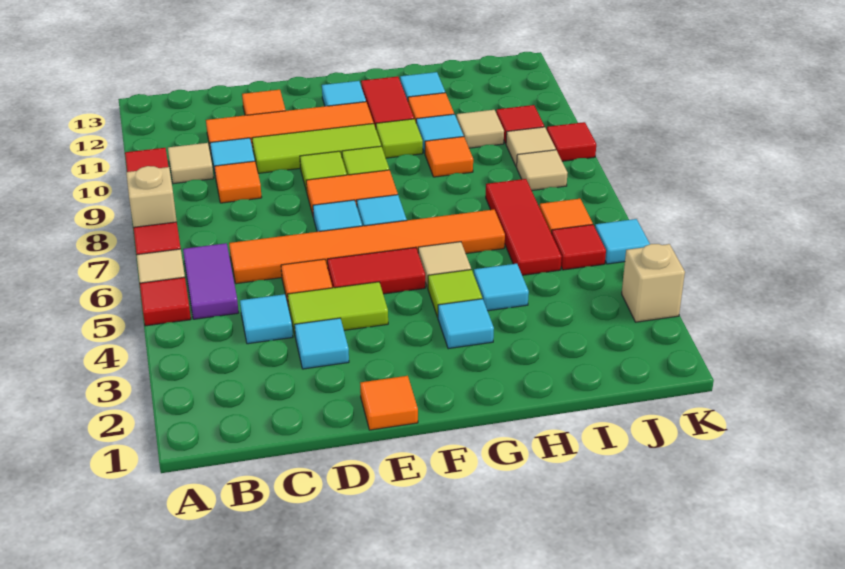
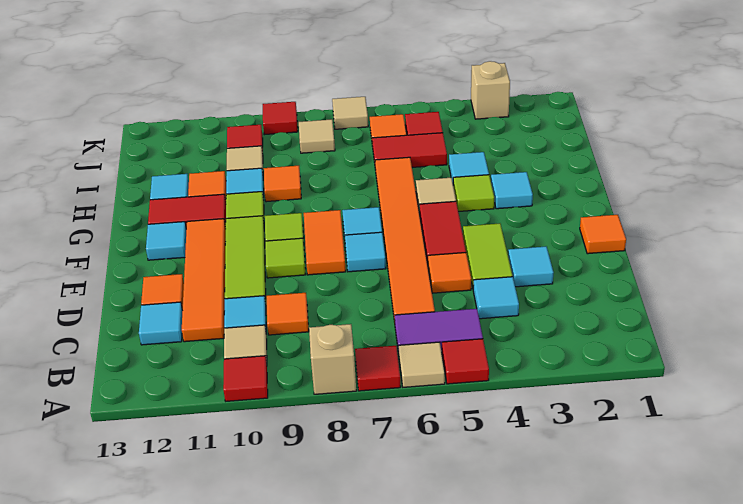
red 1x3 tile [486,179,562,275] -> red 1x2 tile [372,133,447,167]
tan 1x1 tile [506,127,556,167] -> tan 1x1 tile moved to [332,97,368,129]
cyan 1x1 tile [595,219,650,264] -> cyan 1x1 tile moved to [139,302,183,345]

